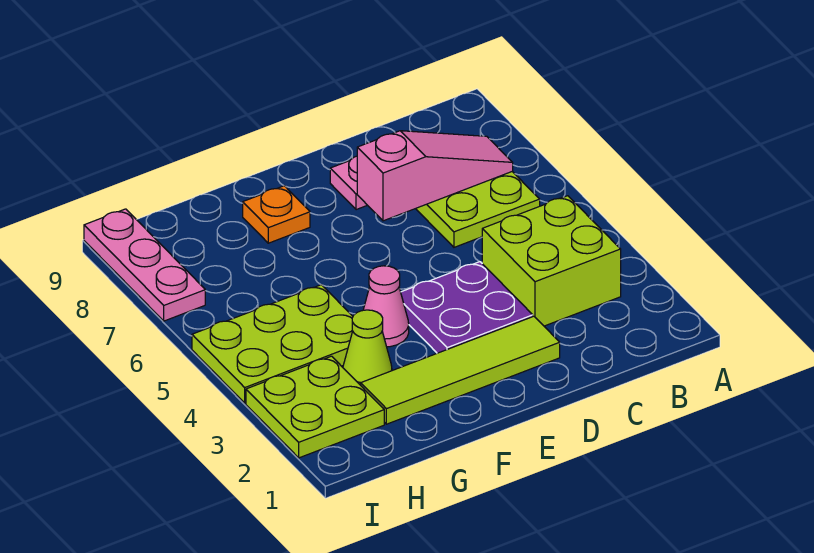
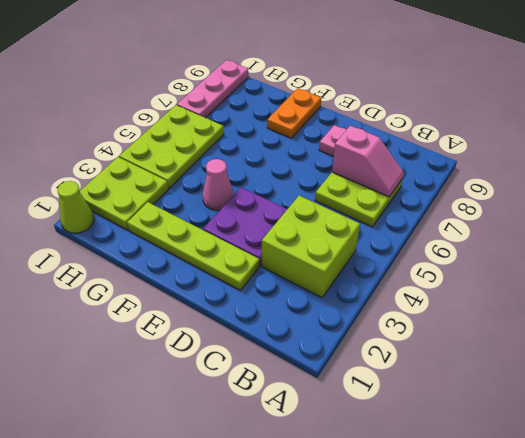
pink 1x3 slope [357,131,513,221] -> pink 1x2 slope [332,126,404,197]
lime 1x4 tile [361,316,560,424] -> lime 1x4 plate [127,202,259,290]
orange 1x1 plate [243,186,310,243] -> orange 1x2 plate [267,88,321,138]
lime 1x1 cone [343,310,392,385] -> lime 1x1 cone moved to [58,181,94,233]
lime 2x3 plate [192,285,353,403] -> lime 2x3 plate turned to [119,105,224,188]

